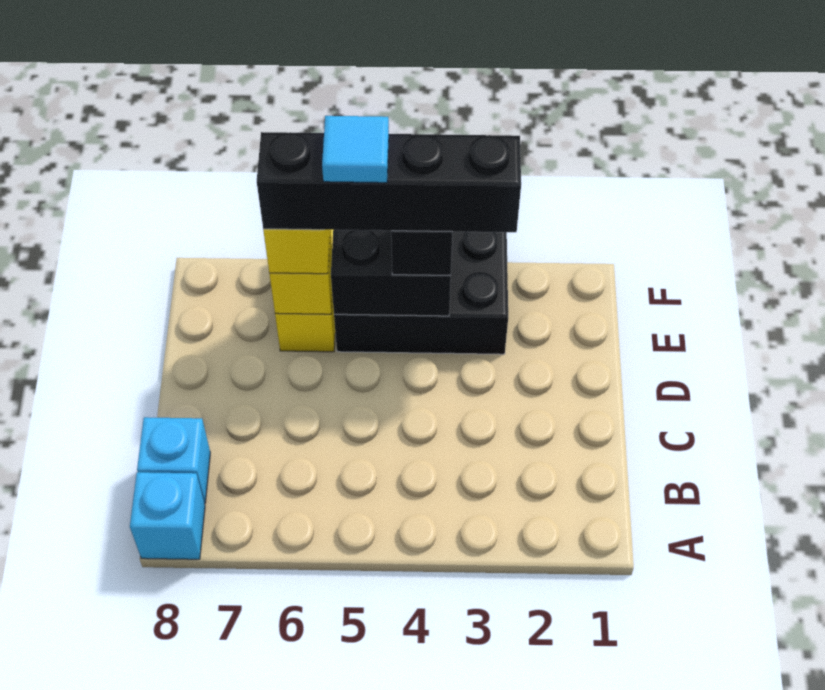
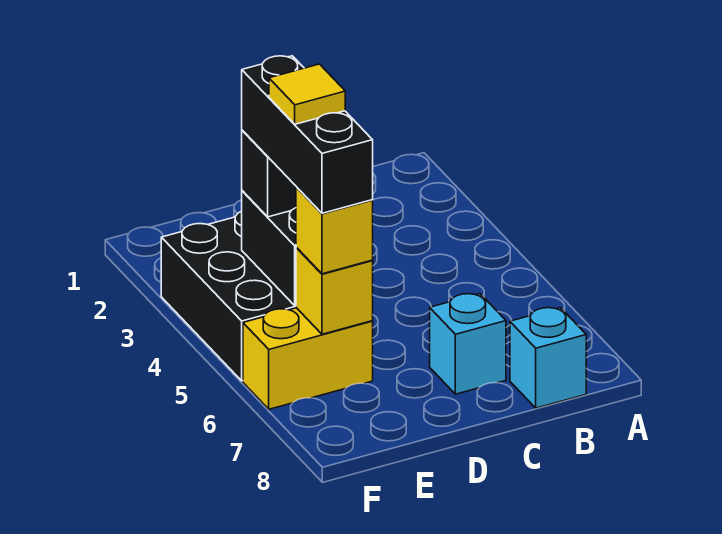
cyan 1x1 brick [130,472,205,559] -> cyan 1x1 brick moved to [430,294,506,394]
black 1x4 brick [257,132,521,232] -> black 1x3 brick [242,56,373,213]
cyan 1x1 tile [322,116,389,183] -> yellow 1x1 tile [269,64,345,124]

